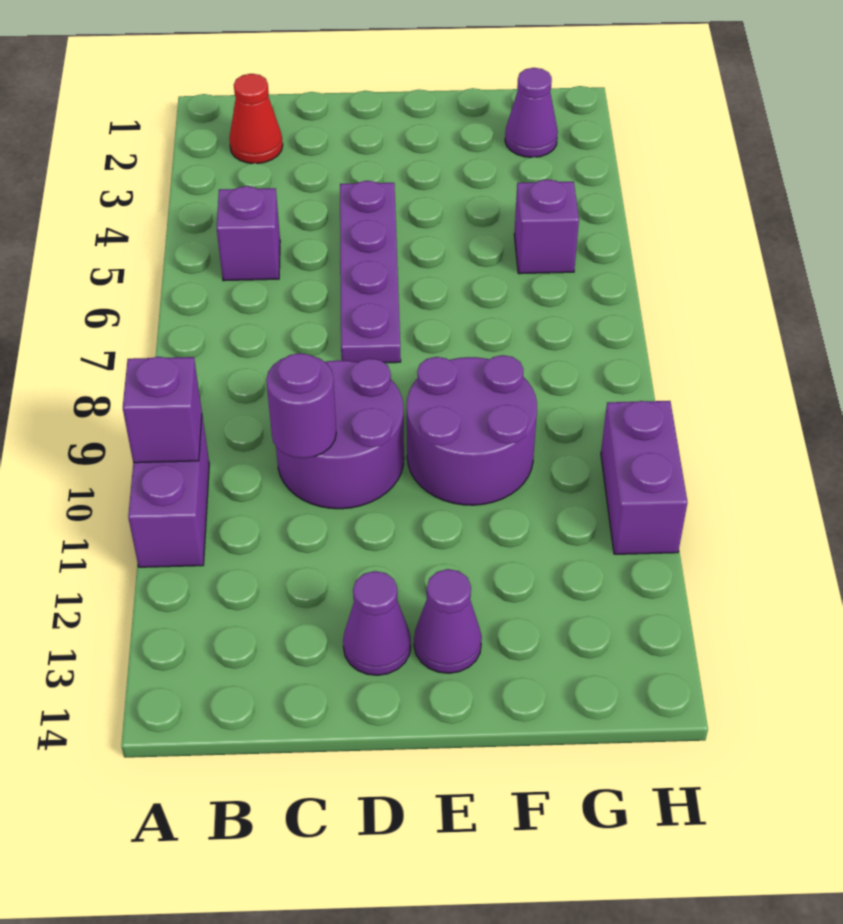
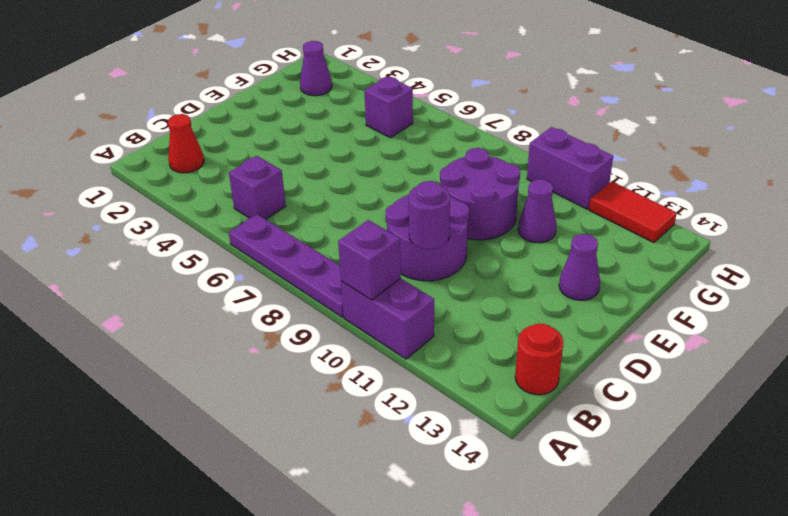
none -> red 1x1 round brick [515,324,563,395]
purple 1x4 plate [340,181,401,363] -> purple 1x4 plate moved to [229,214,344,317]
purple 1x1 cone [343,571,411,675] -> purple 1x1 cone moved to [518,179,556,243]
none -> red 1x2 tile [589,181,677,243]

